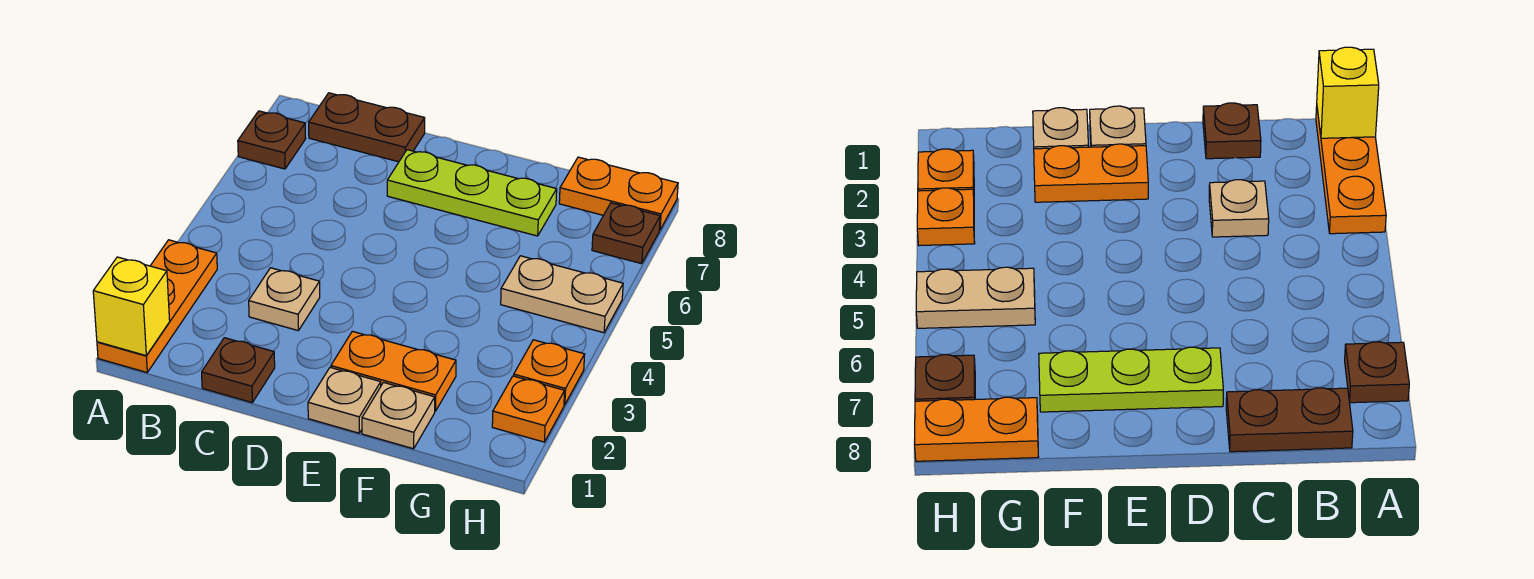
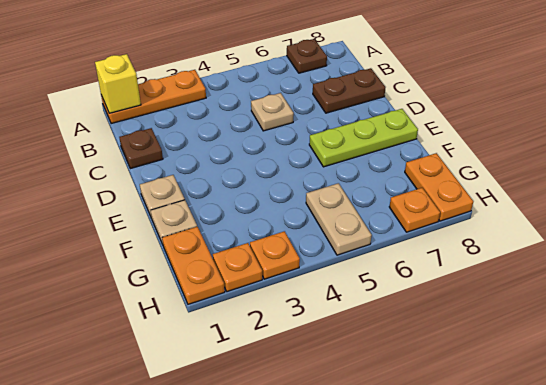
brown 1x2 plate [309,93,425,162] -> brown 1x2 plate turned to [313,68,386,113]
tan 1x1 plate [249,268,320,331] -> tan 1x1 plate moved to [251,93,294,131]
lime 1x3 plate [387,150,557,236] -> lime 1x3 plate turned to [309,109,418,167]
orange 1x2 plate [331,331,456,411] -> orange 1x2 plate moved to [162,227,225,304]
brown 1x1 plate [592,203,660,264] -> orange 1x1 plate [389,188,440,232]

